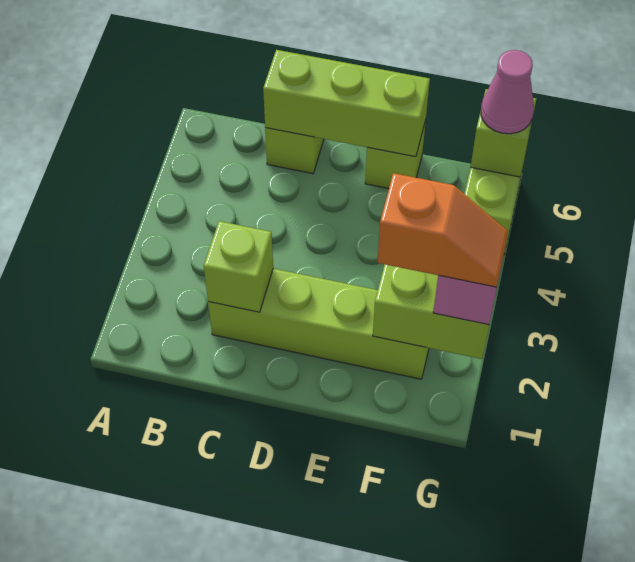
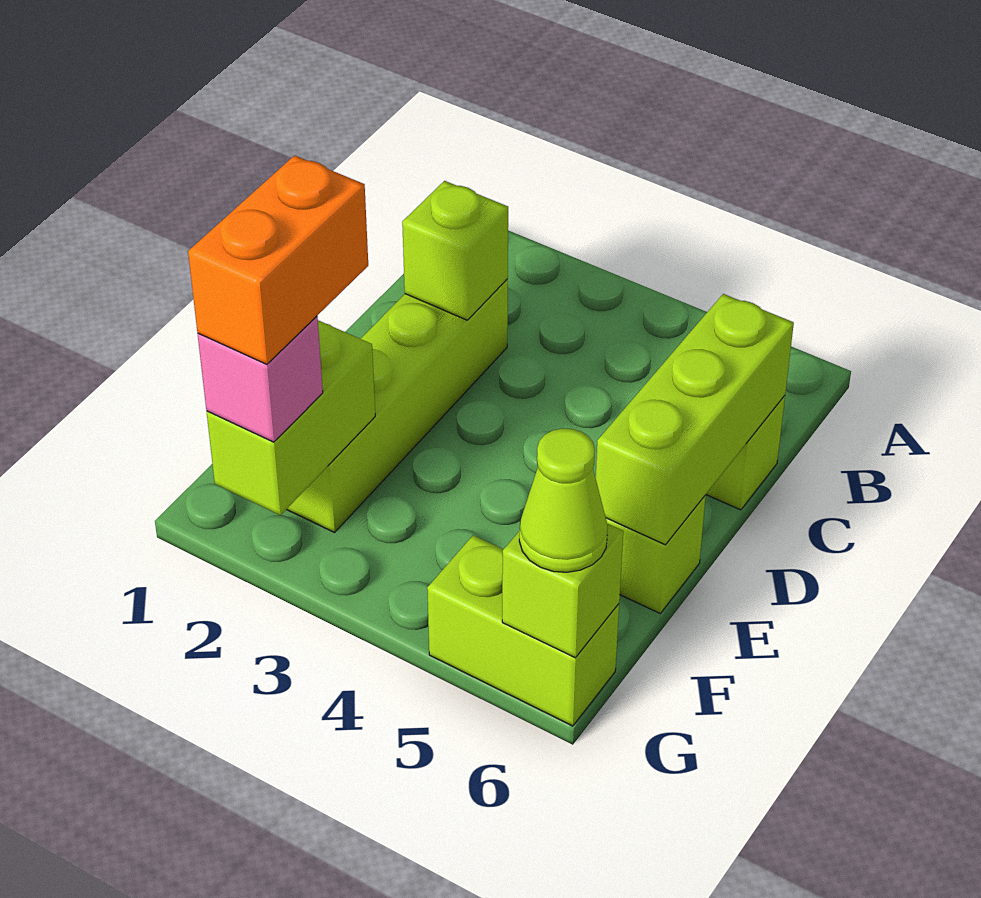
orange 1x2 slope [377,173,508,287] -> orange 1x2 brick [188,155,368,364]
pink 1x1 cone [481,50,534,134] -> lime 1x1 cone [519,429,608,572]

